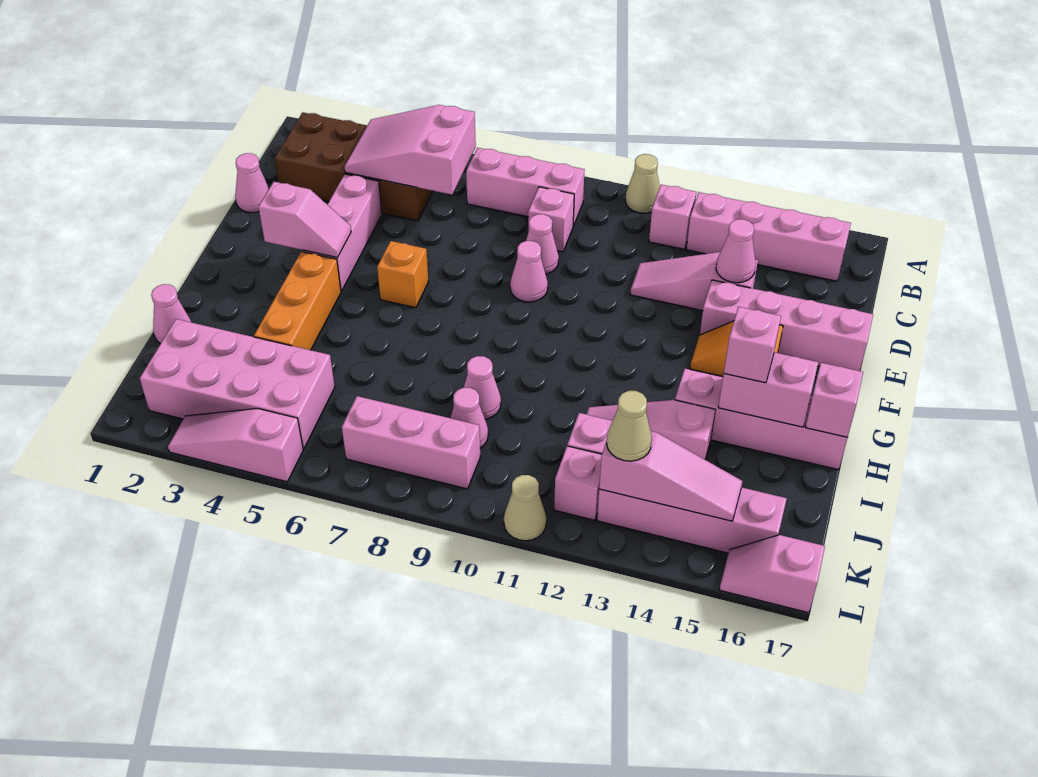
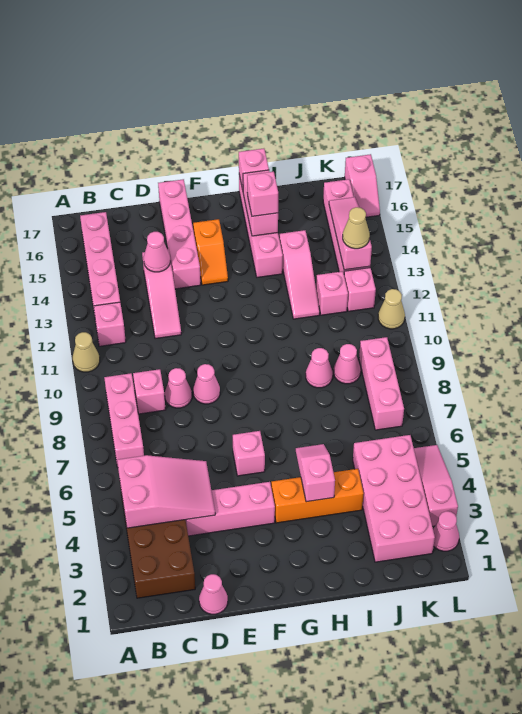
pink 2x3 slope [345,105,476,195] -> pink 2x3 slope turned to [117,455,215,528]
pink 1x2 slope [259,182,351,257] -> pink 1x2 slope moved to [296,444,335,502]
orange 1x1 brick [377,241,428,308] -> pink 1x1 brick [233,431,265,476]
pink 1x1 cone [151,284,191,344] -> pink 1x1 cone moved to [433,511,459,551]
pink 1x3 slope [168,409,303,482] -> pink 1x3 slope turned to [414,445,458,526]

